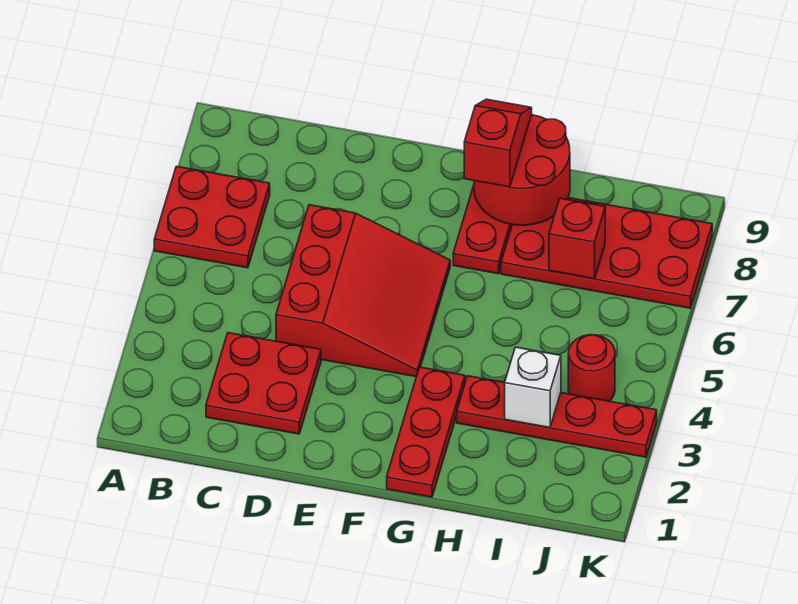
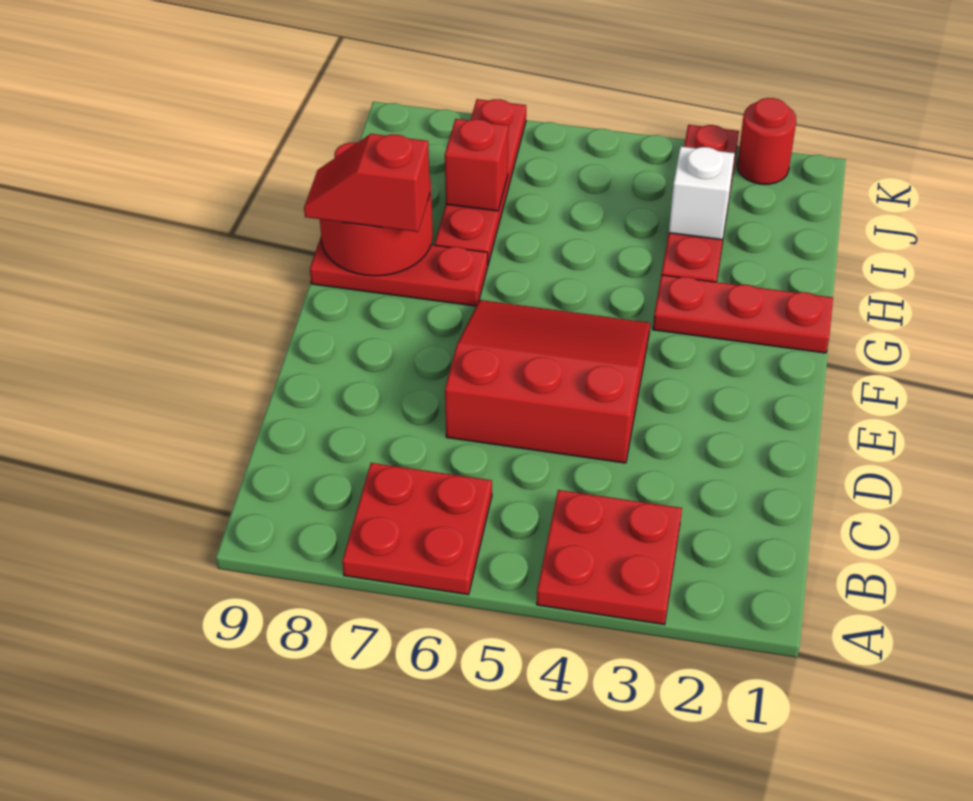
red 2x2 plate [206,333,321,434] -> red 2x2 plate moved to [537,490,682,625]
red 2x4 plate [501,198,712,308] -> red 1x4 plate [435,99,526,264]
red 1x1 round brick [568,335,615,401] -> red 1x1 round brick moved to [737,98,796,184]

